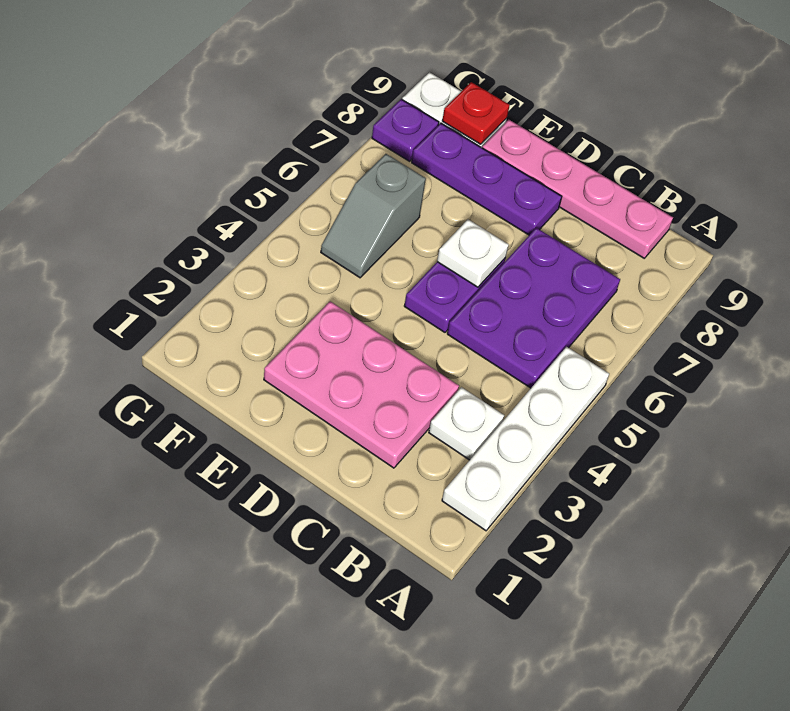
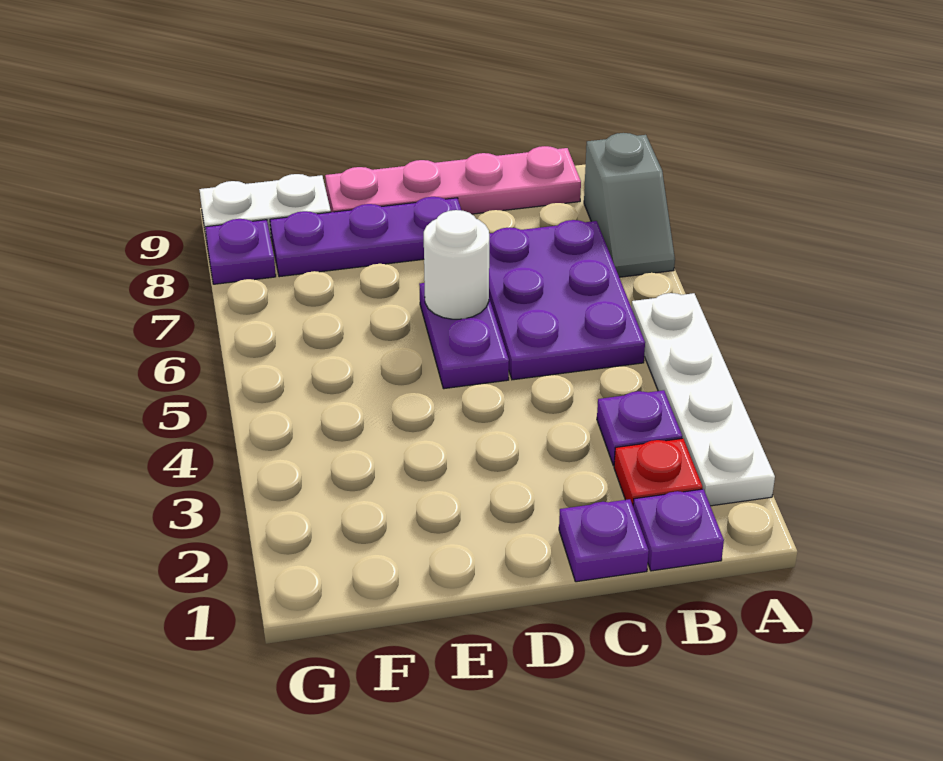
none -> purple 1x1 plate [633,489,724,571]
white 1x1 plate [429,387,504,460] -> purple 1x1 plate [597,390,682,466]
none -> purple 1x1 plate [559,499,649,582]
pink 2x3 plate [264,301,459,468] -> none
white 1x1 plate [437,220,509,287] -> white 1x1 round brick [424,210,489,319]
grey 1x2 slope [321,154,426,278] -> grey 1x2 slope moved to [584,133,675,277]
red 1x1 plate [442,82,510,144] -> red 1x1 plate moved to [614,438,703,505]

